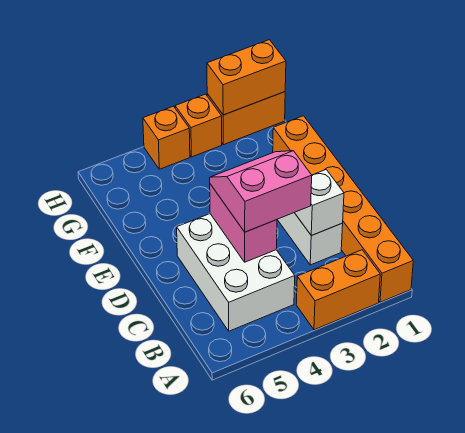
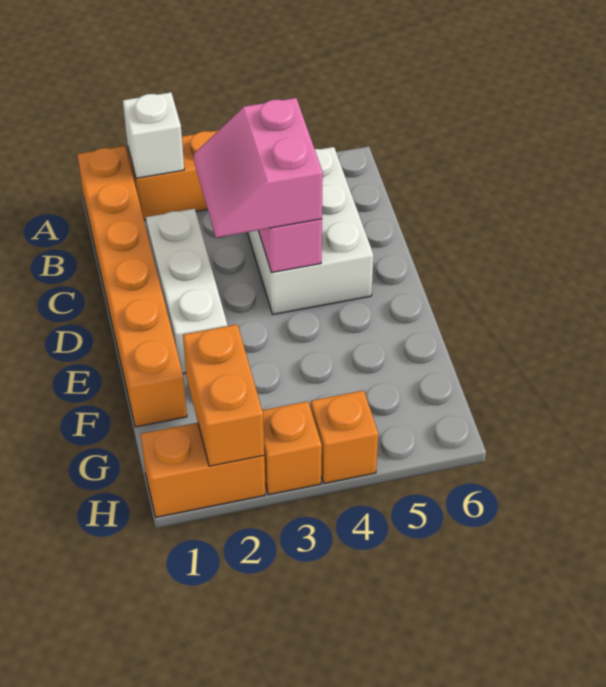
white 1x1 brick [295,170,344,236] -> white 1x1 brick moved to [123,92,184,178]
pink 2x2 slope [210,151,312,232] -> pink 2x2 slope turned to [194,98,323,238]
orange 1x2 brick [207,40,286,115] -> orange 1x2 brick turned to [183,324,264,466]

